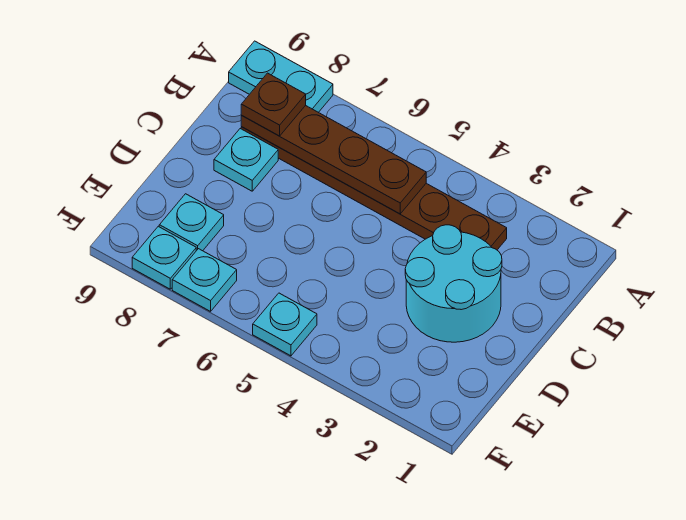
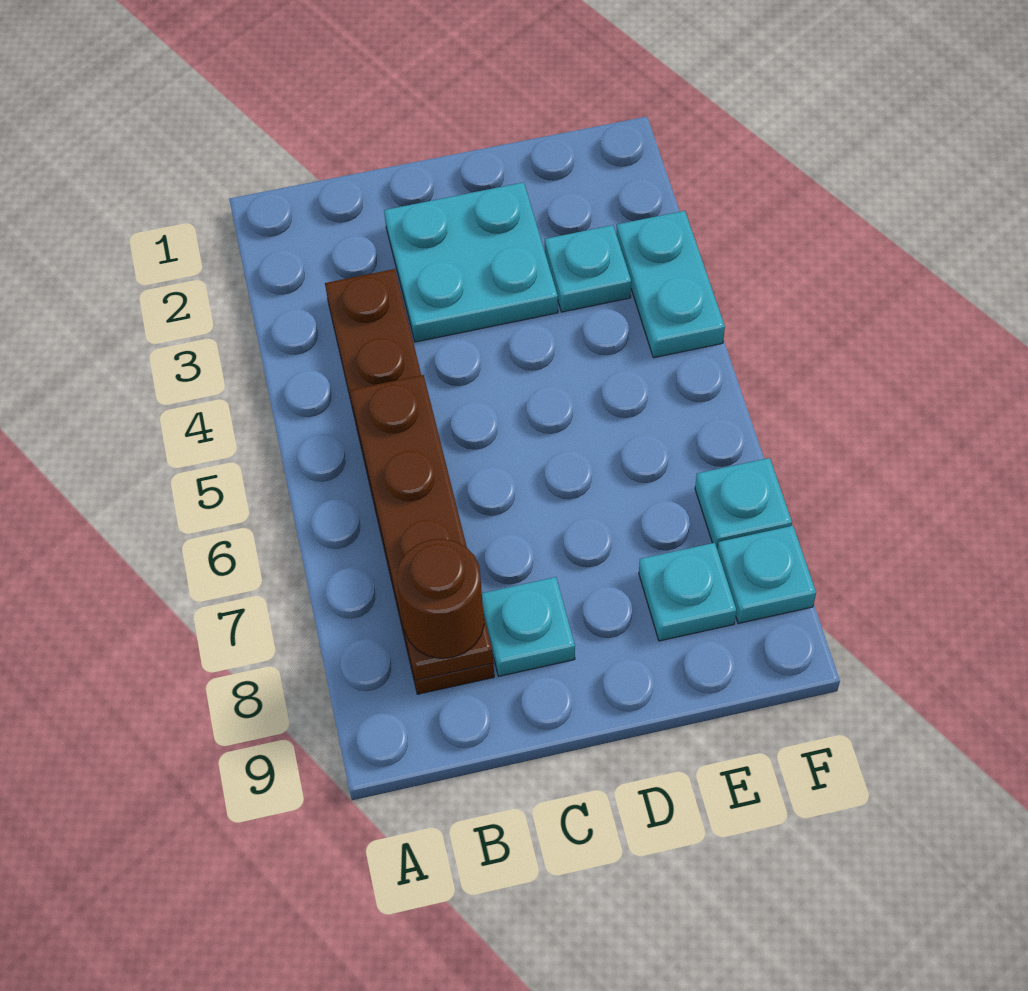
cyan 1x2 plate [229,41,333,112] -> cyan 1x2 plate moved to [616,211,725,358]
brown 1x1 plate [241,73,306,136] -> brown 1x1 round brick [397,539,484,658]
cyan 2x2 round brick [405,225,502,342] -> cyan 2x2 plate [384,182,558,342]
cyan 1x1 plate [253,293,317,356] -> cyan 1x1 plate moved to [545,225,631,312]

